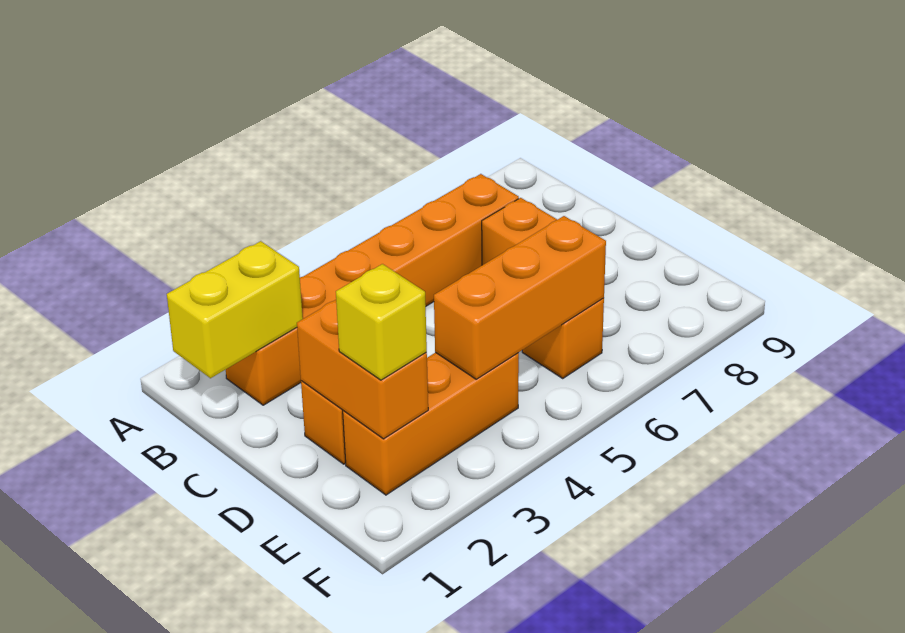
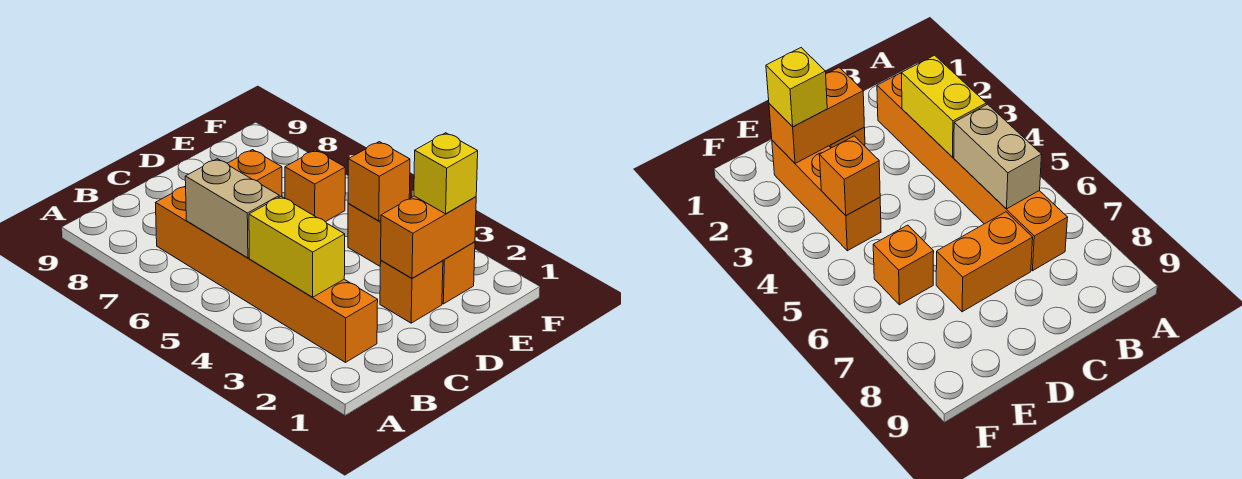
yellow 1x2 brick [167,241,303,378] -> yellow 1x2 brick moved to [249,197,345,297]
none -> tan 1x2 brick [185,159,279,258]
orange 1x3 brick [434,216,606,379] -> orange 1x1 brick [348,142,410,221]

